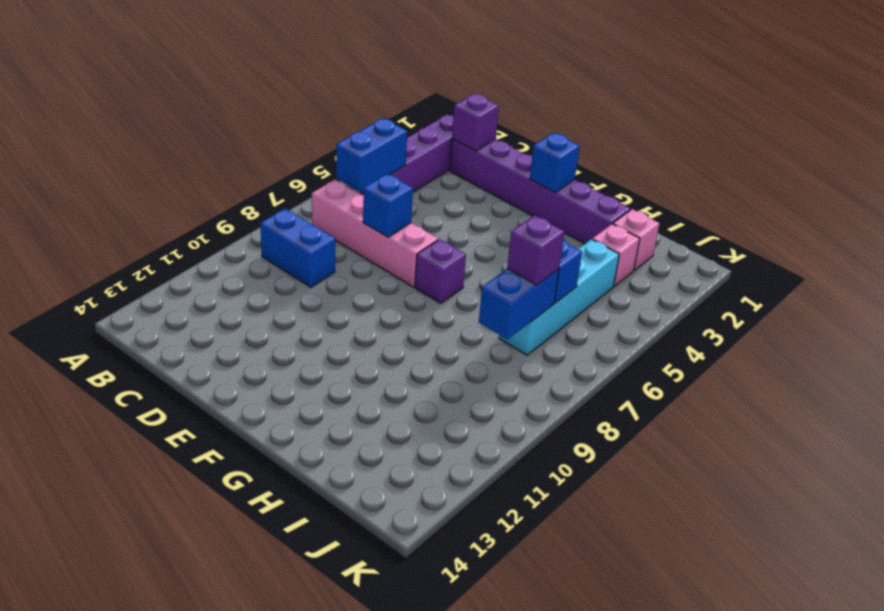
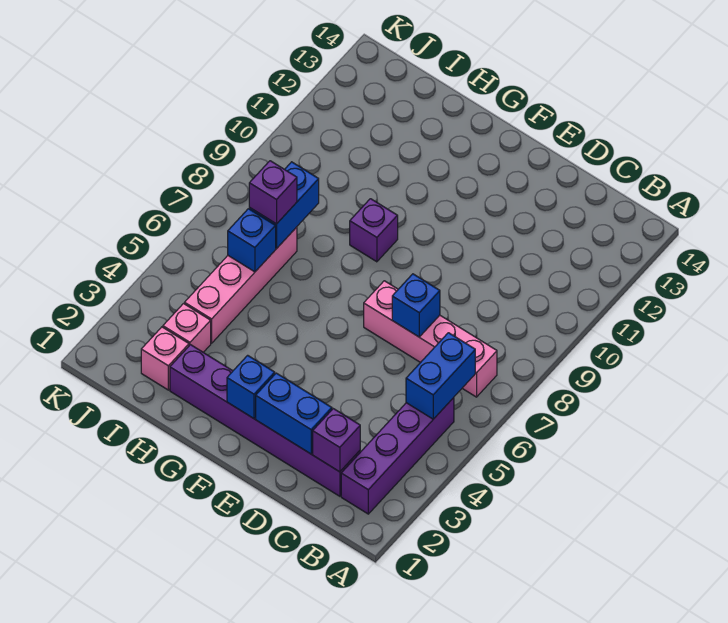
blue 1x2 brick [260,209,335,287] -> blue 1x2 brick moved to [256,373,332,454]
purple 1x1 brick [415,239,466,304] -> purple 1x1 brick moved to [350,199,398,262]
cyan 1x4 brick [499,239,619,355] -> pink 1x4 brick [185,227,297,343]

